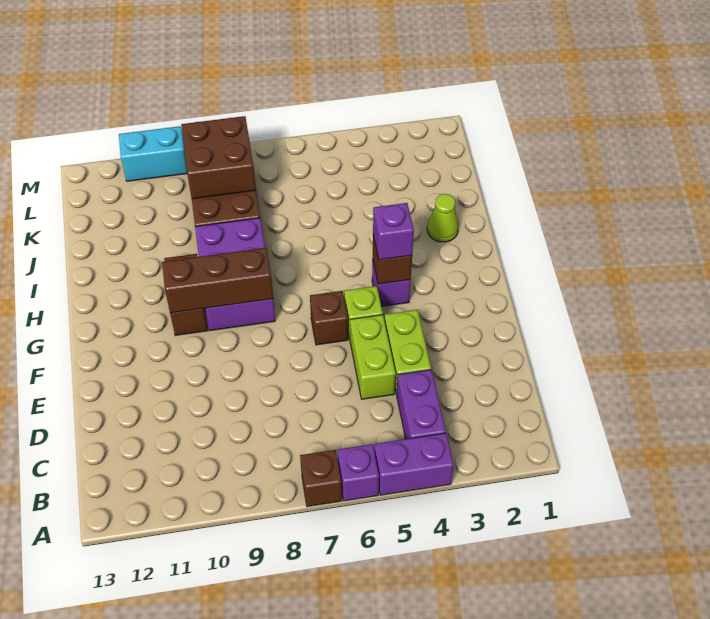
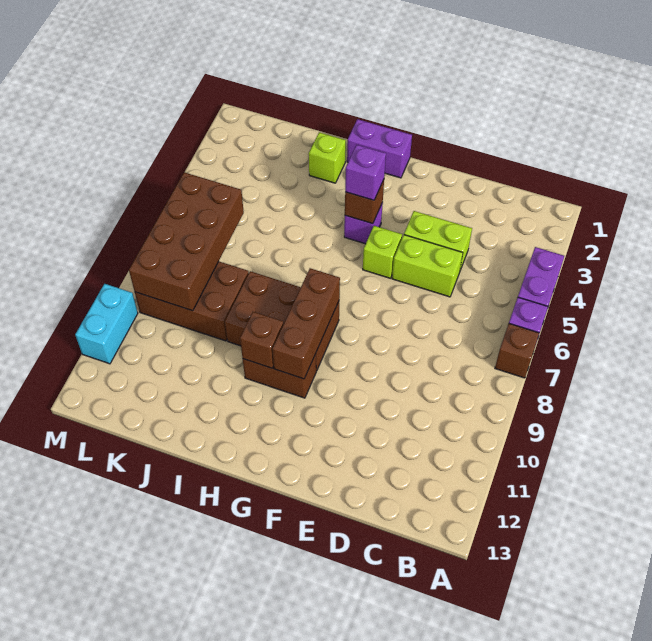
purple 1x2 brick [397,370,446,439] -> purple 1x2 brick moved to [347,119,412,178]
brown 1x1 brick [310,291,348,345] -> brown 1x1 brick moved to [240,312,283,368]
purple 2x3 brick [195,218,275,331] -> brown 2x3 brick [225,271,339,371]
lime 1x1 cone [427,194,458,242] -> lime 1x1 brick [309,132,346,183]
brown 2x2 brick [181,116,256,199] -> brown 2x4 brick [129,172,244,311]

